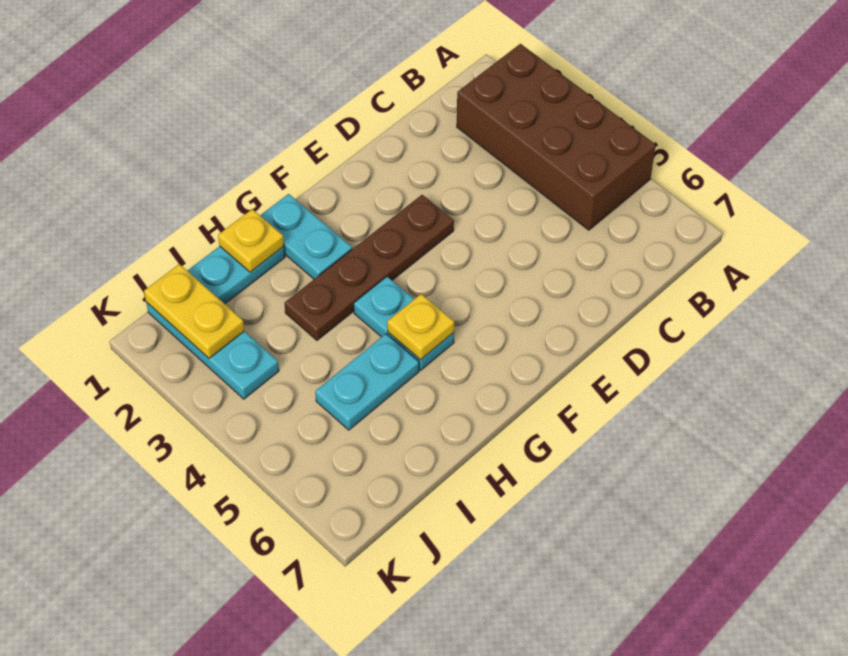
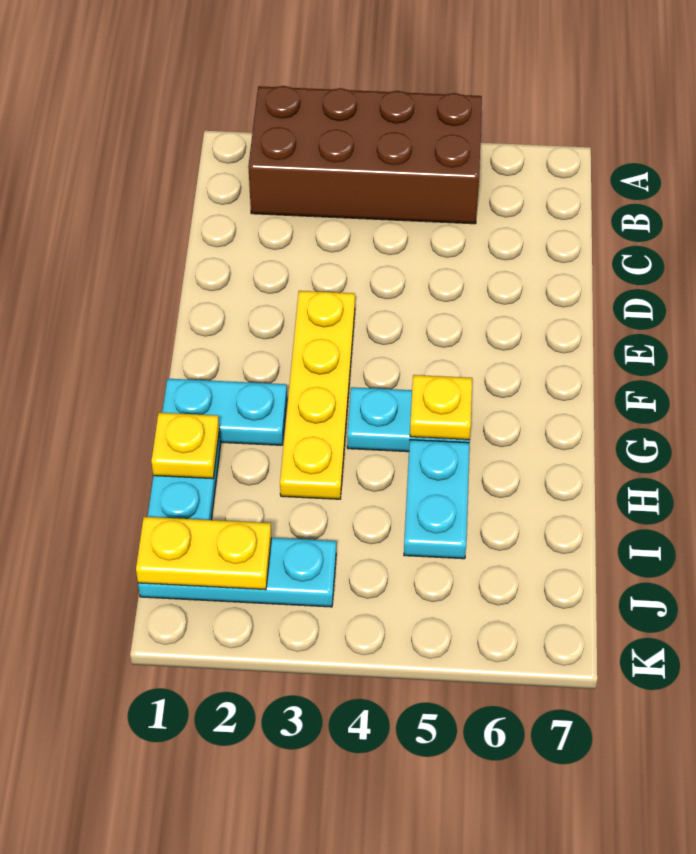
brown 1x4 plate [284,195,454,340] -> yellow 1x4 plate [280,291,355,499]

